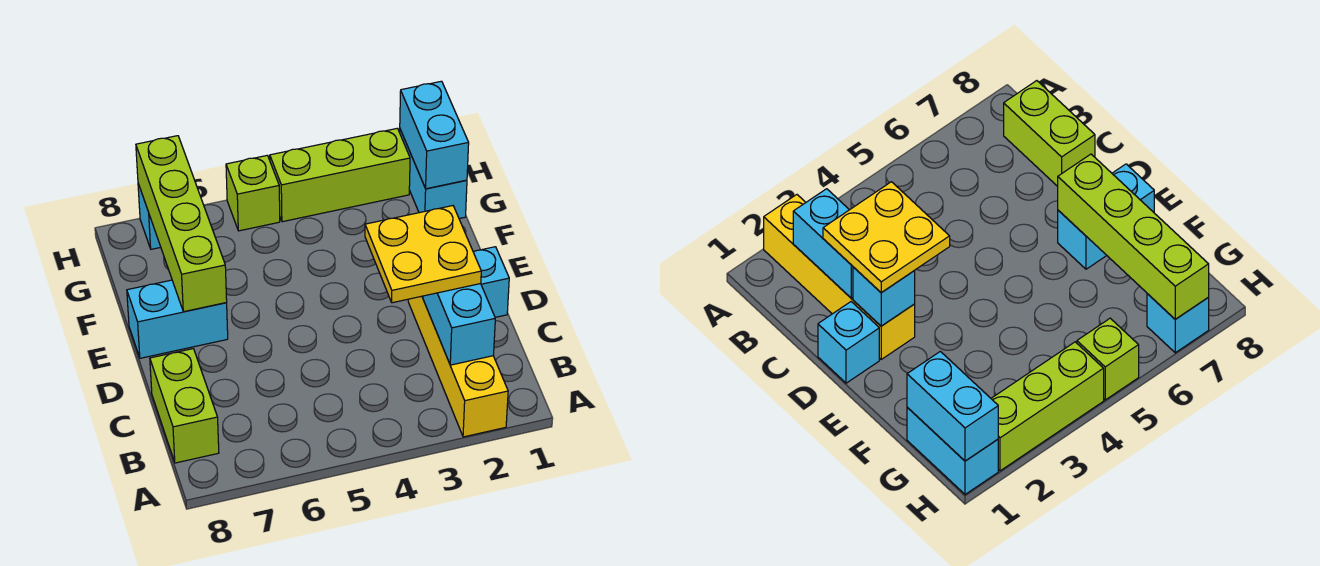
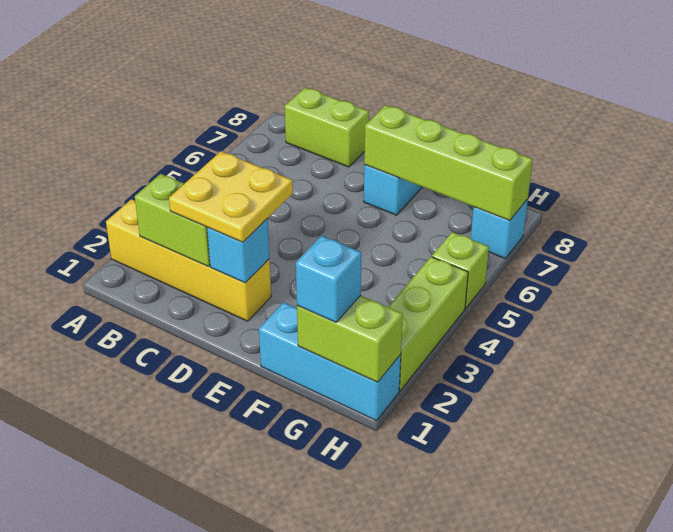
cyan 1x2 brick [423,284,495,365] -> lime 1x2 brick [135,174,210,266]
cyan 1x1 brick [473,247,509,317] -> cyan 1x1 brick moved to [296,236,361,322]
cyan 1x2 brick [400,130,467,219] -> cyan 1x3 brick [259,302,401,421]
cyan 1x2 brick [400,81,469,189] -> lime 1x2 brick [297,295,403,382]

